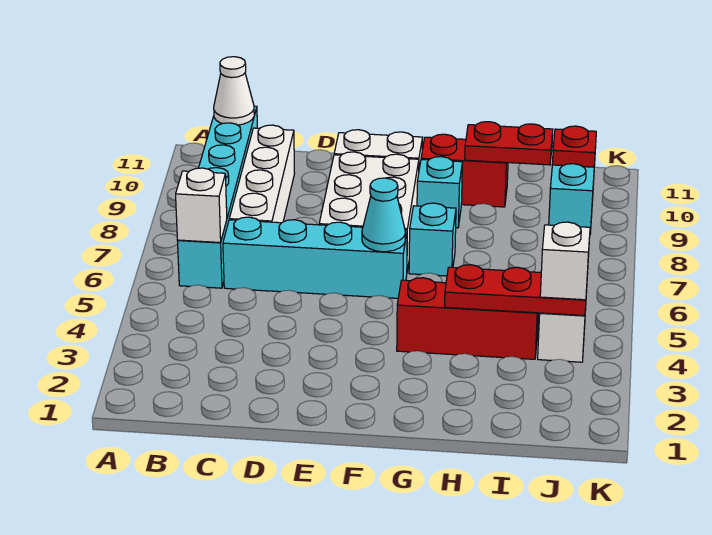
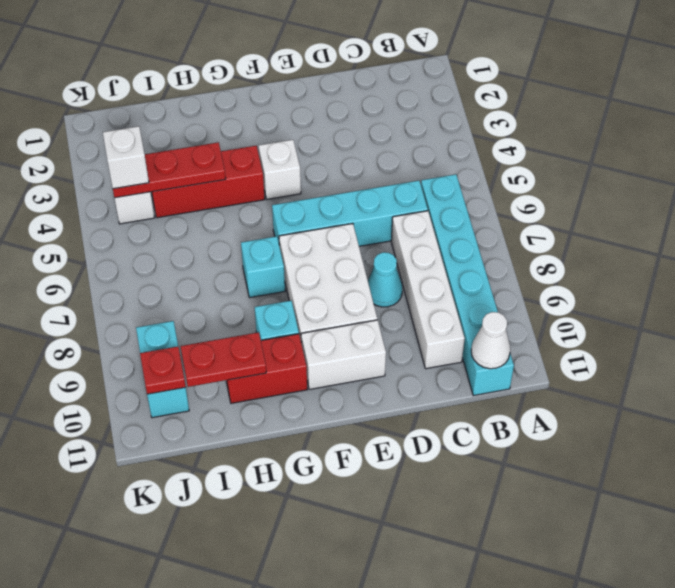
white 1x1 brick [176,168,227,243] -> white 1x1 brick moved to [258,140,301,199]
cyan 1x1 cone [362,178,405,252] -> cyan 1x1 cone moved to [368,252,402,307]

